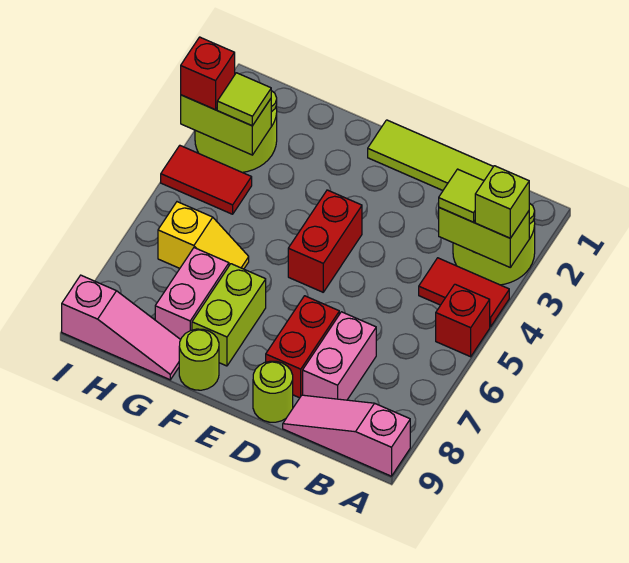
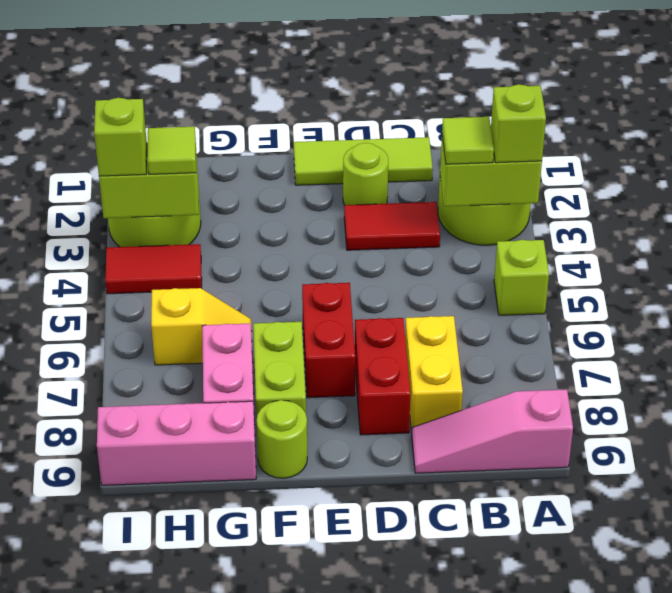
red 1x2 tile [419,258,509,327] -> red 1x2 tile moved to [344,202,440,250]
red 1x1 brick [436,284,490,357] -> lime 1x1 brick [494,240,549,315]
pink 1x2 brick [303,312,376,400] -> yellow 1x2 brick [405,316,463,433]
lime 1x1 round brick [253,361,293,422] -> lime 1x1 round brick moved to [343,143,388,205]
red 1x2 brick [288,190,362,292] -> red 1x2 brick moved to [302,283,355,398]
pink 1x3 slope [62,275,181,380] -> pink 1x3 brick [97,401,256,485]
red 1x1 brick [181,37,235,110] -> lime 1x1 brick [94,98,147,176]

